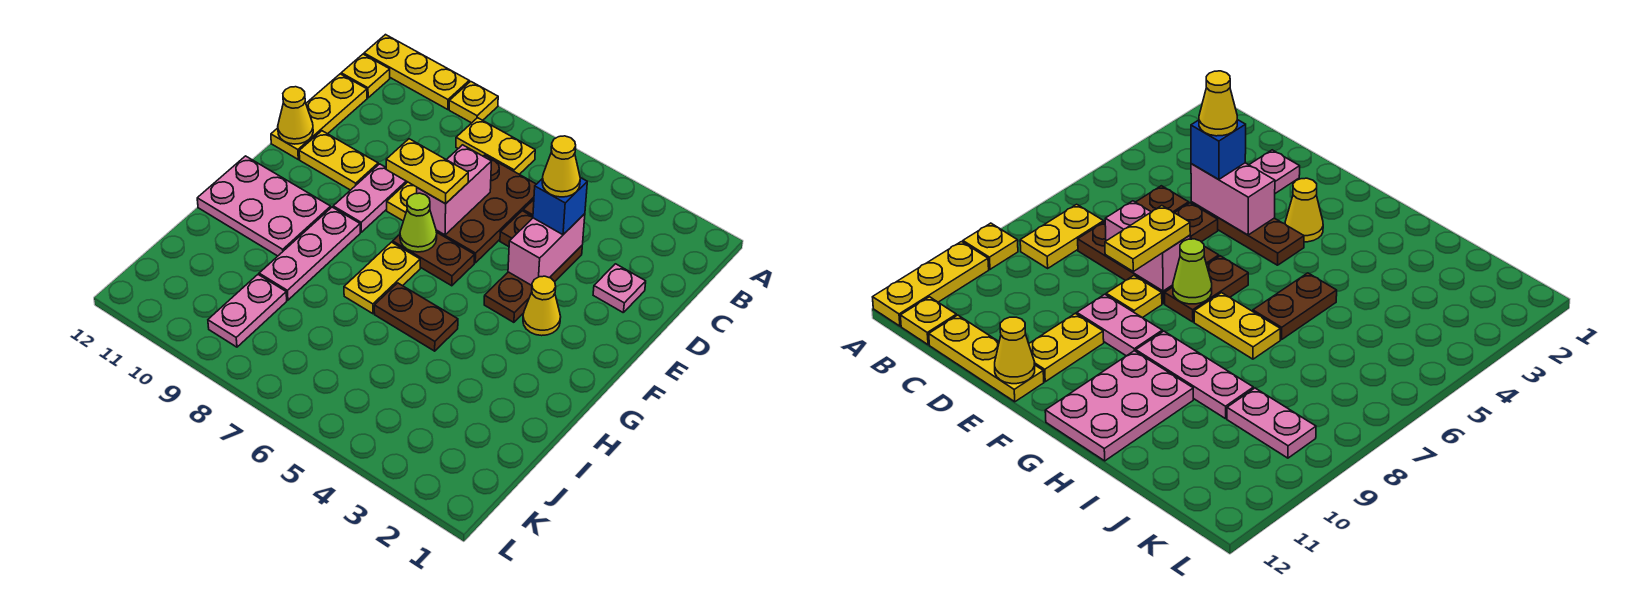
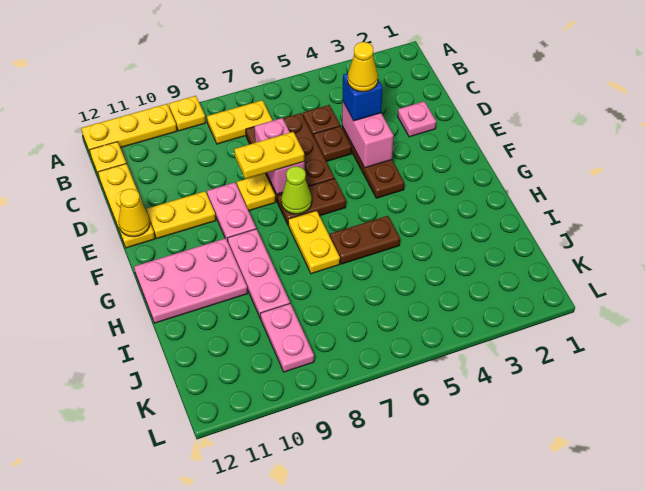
yellow 1x1 cone [523,276,561,336] -> none

